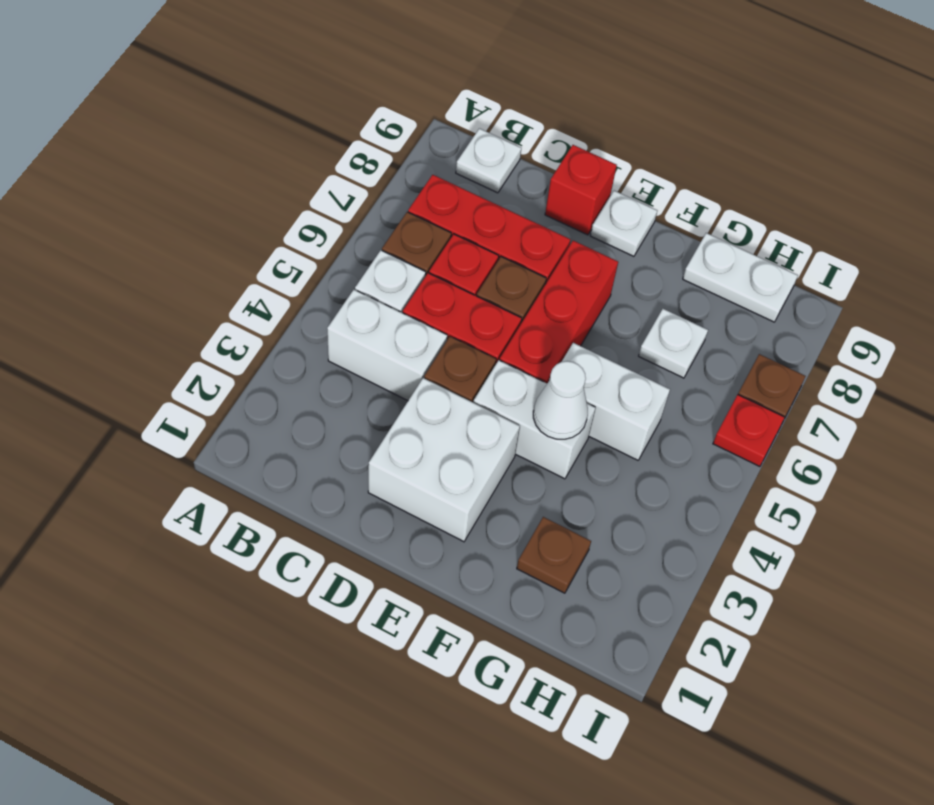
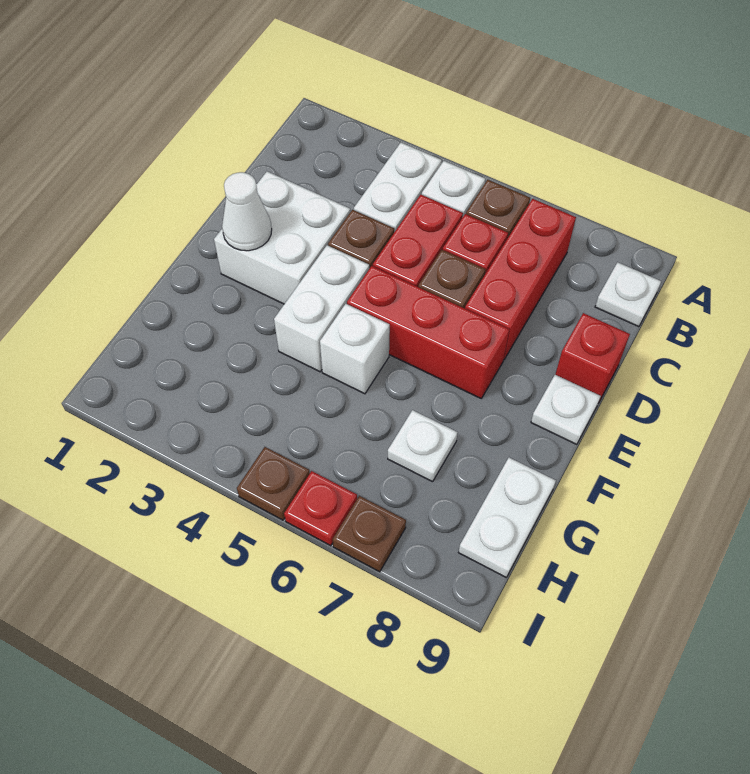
white 1x1 cone [533,361,588,439] -> white 1x1 cone moved to [222,172,272,251]
white 1x2 brick [562,343,670,460] -> white 1x1 brick [320,304,390,394]
brown 1x1 plate [517,517,591,593] -> brown 1x1 plate moved to [237,447,310,520]

